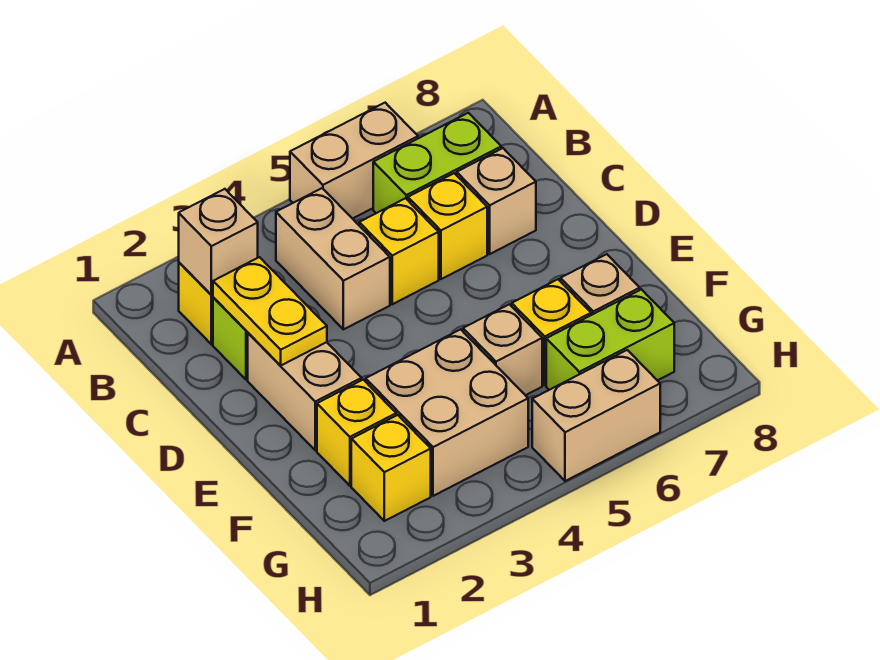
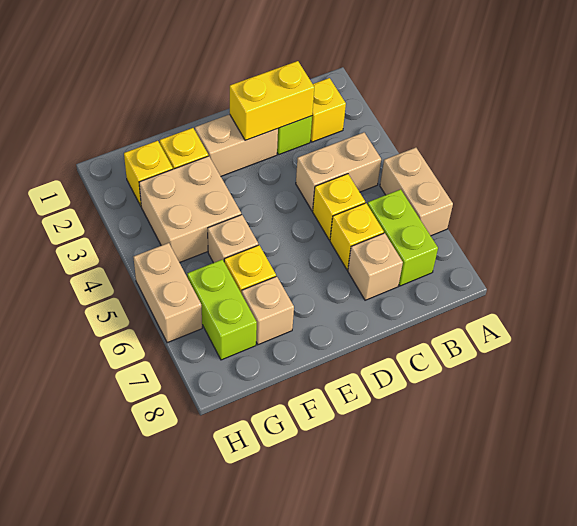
tan 1x1 brick [179,189,258,295] -> none
yellow 1x2 plate [213,257,327,365] -> yellow 1x2 brick [230,61,314,141]

